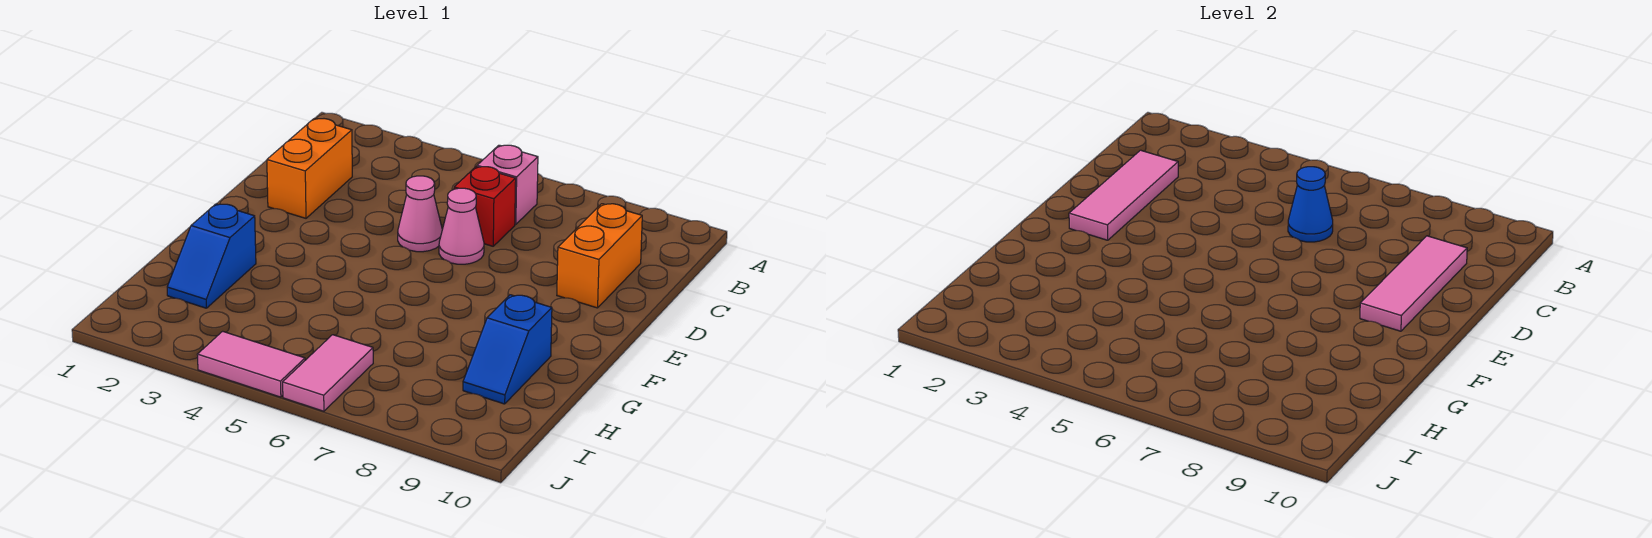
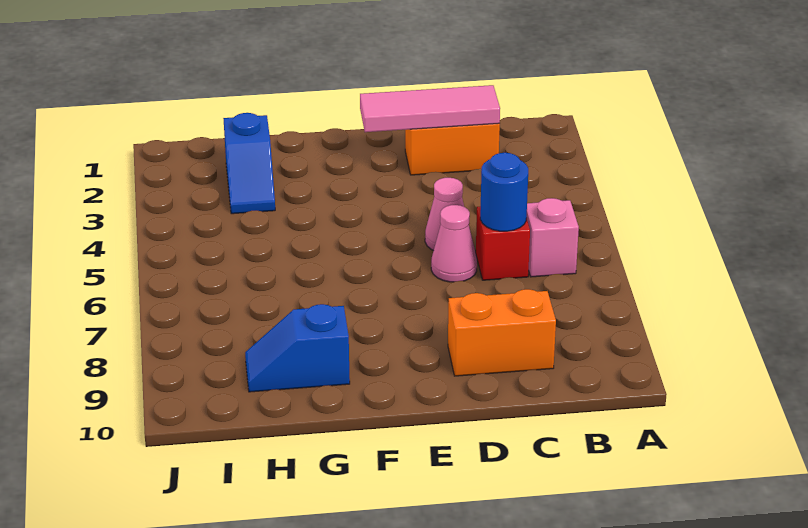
blue 1x1 cone [1288,167,1333,242] -> blue 1x1 round brick [480,153,528,231]
pink 1x3 tile [1360,236,1467,331] -> none
blue 1x2 slope [167,204,256,308] -> blue 1x2 slope turned to [223,113,275,214]
pink 1x2 tile [283,335,373,411] -> none
pink 1x2 tile [197,331,305,397] -> none

